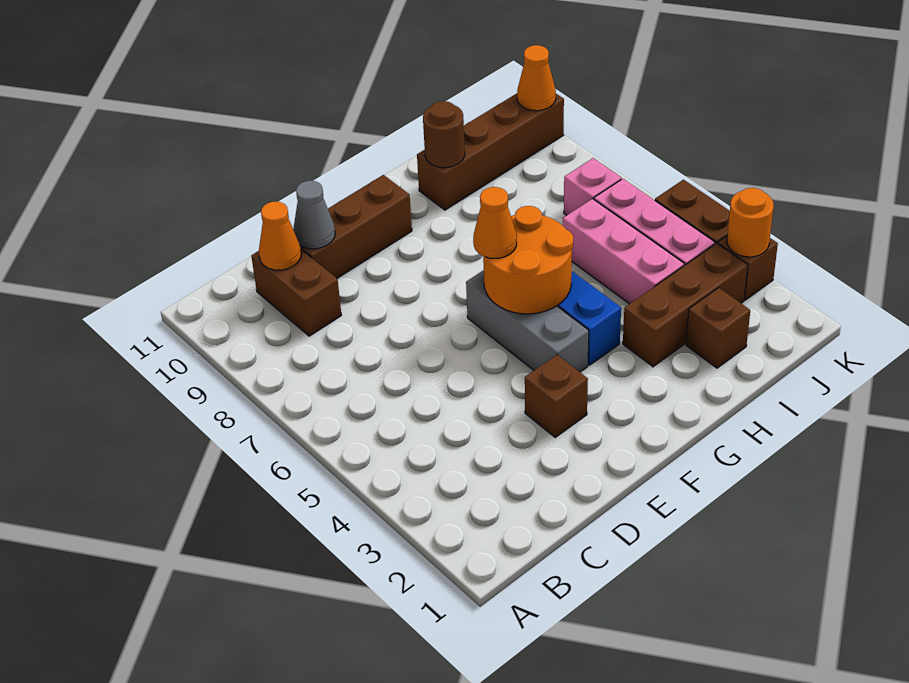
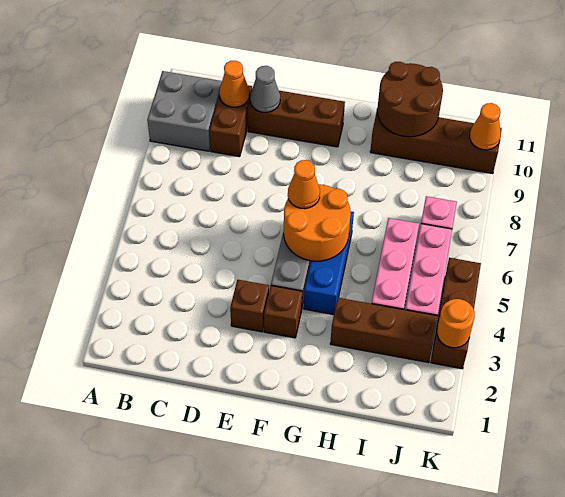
none -> grey 2x2 brick [147,71,222,151]
brown 1x1 round brick [423,101,465,168] -> brown 2x2 round brick [377,62,443,137]
brown 1x1 brick [686,288,750,368] -> brown 1x1 brick moved to [264,286,302,338]

